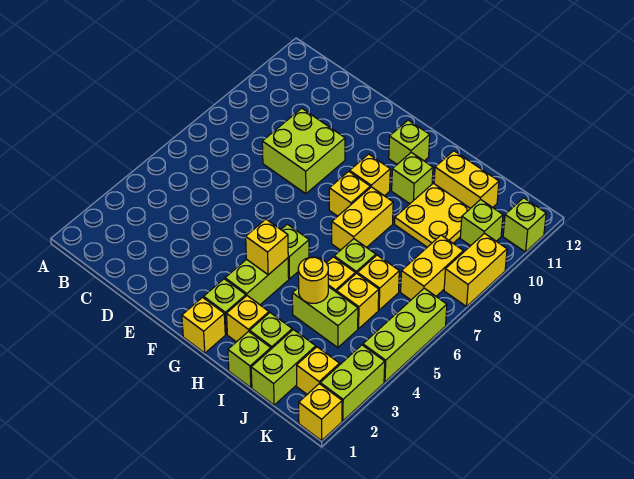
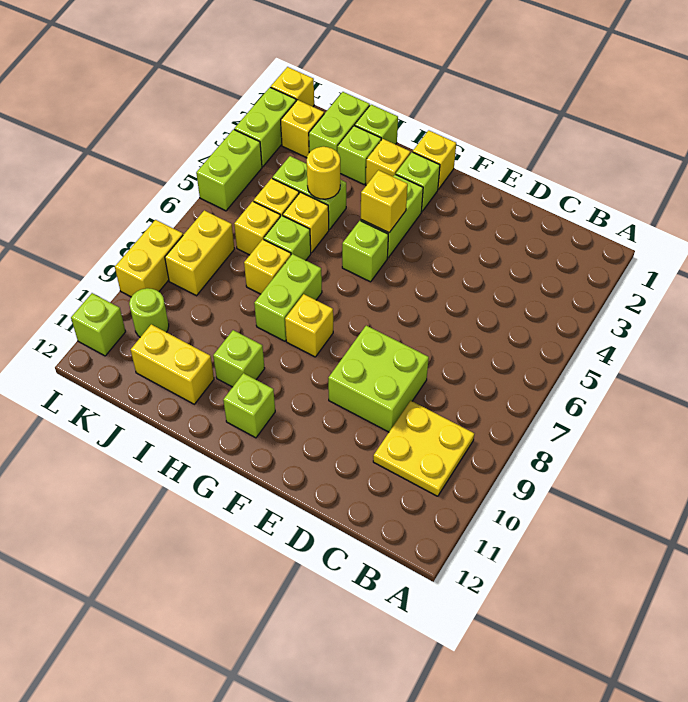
yellow 1x1 brick [350,154,390,196] -> yellow 1x1 brick moved to [244,239,291,294]
yellow 1x2 brick [332,187,393,250] -> lime 1x2 brick [254,254,322,341]
yellow 2x2 plate [395,183,470,247] -> yellow 2x2 plate moved to [373,401,474,496]
lime 1x1 brick [460,199,503,246] -> lime 1x1 round brick [129,288,169,337]
lime 1x3 brick [363,288,447,382] -> lime 1x2 brick [196,129,262,211]

